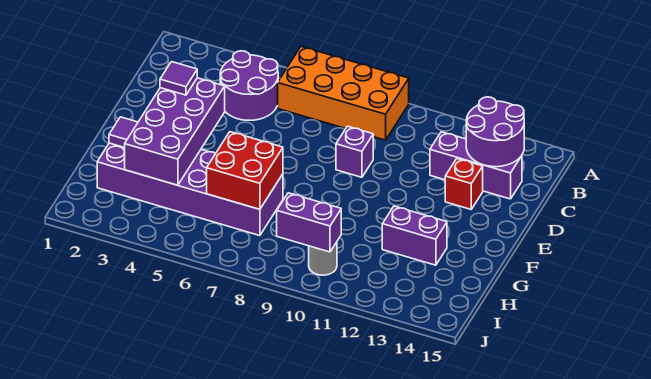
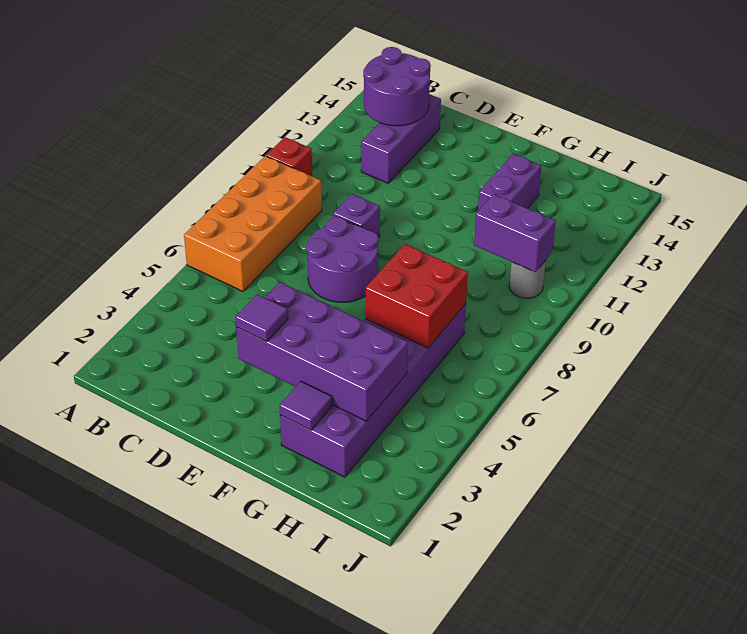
purple 2x2 round brick [220,51,278,120] -> purple 2x2 round brick moved to [306,217,378,302]
red 1x1 brick [445,159,483,209] -> red 1x1 brick moved to [266,137,312,176]
purple 1x2 brick [277,193,341,252] -> purple 1x2 brick turned to [474,194,556,272]

